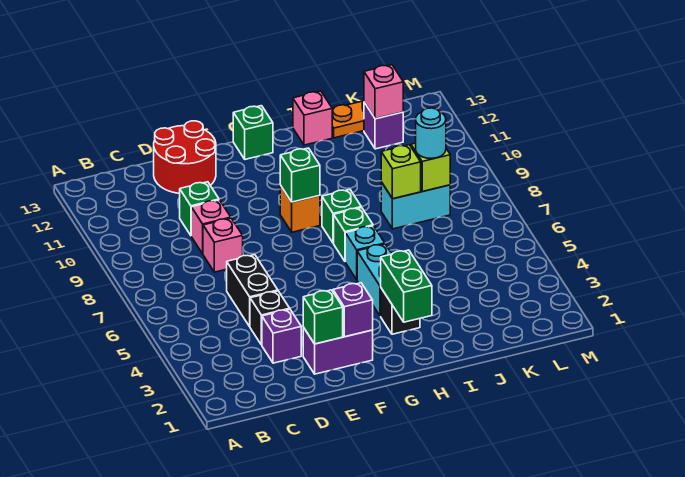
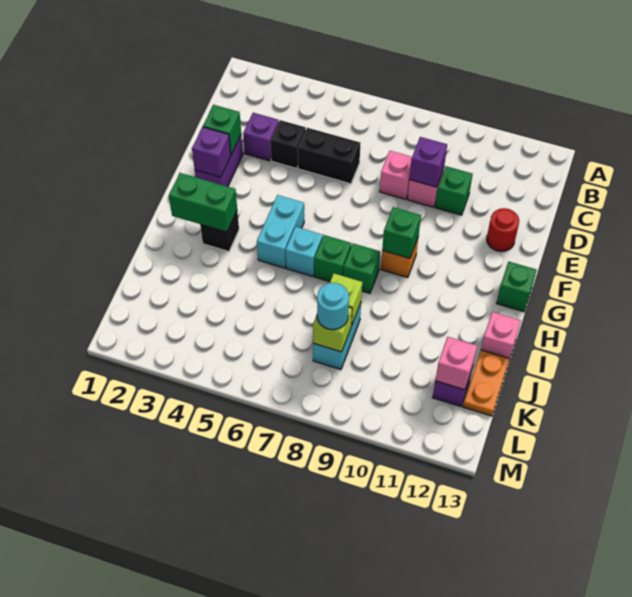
none -> purple 1x1 brick [409,137,447,187]
red 2x2 round brick [154,121,216,193] -> red 1x1 round brick [487,208,519,252]
cyan 1x2 brick [357,244,392,316] -> cyan 1x2 brick turned to [257,195,304,268]

